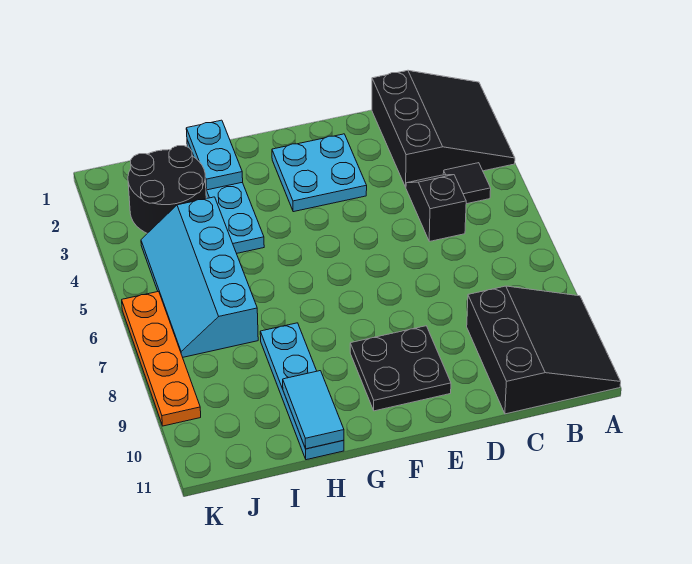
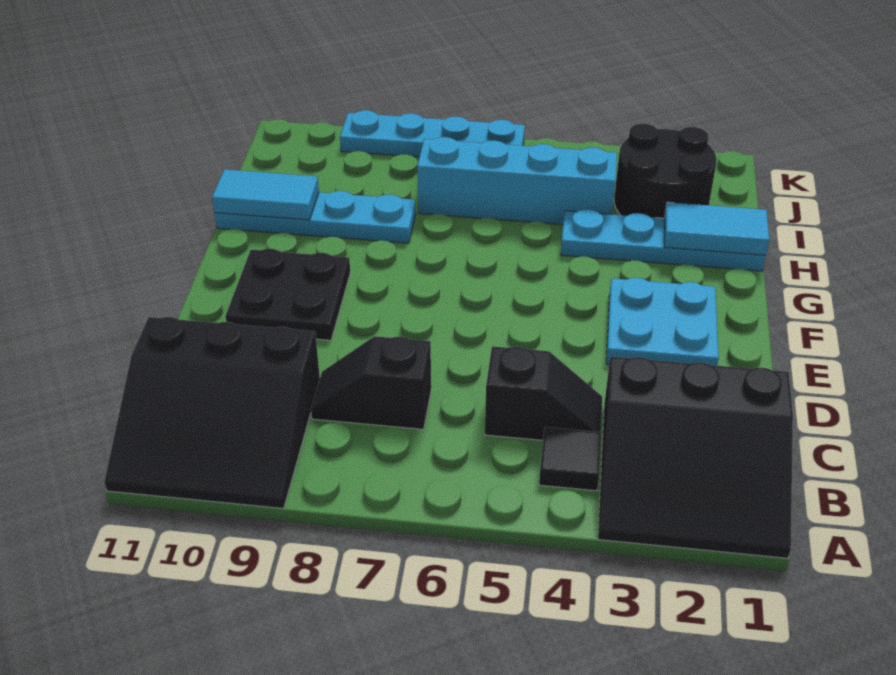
none -> black 1x2 slope [311,336,431,429]
cyan 1x2 plate [186,120,243,190] -> cyan 1x2 tile [664,202,770,255]
orange 1x4 plate [122,291,201,426] -> cyan 1x4 plate [340,110,525,157]

